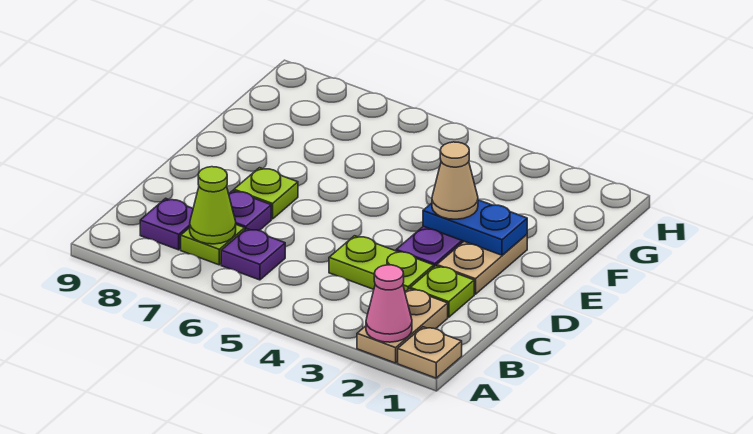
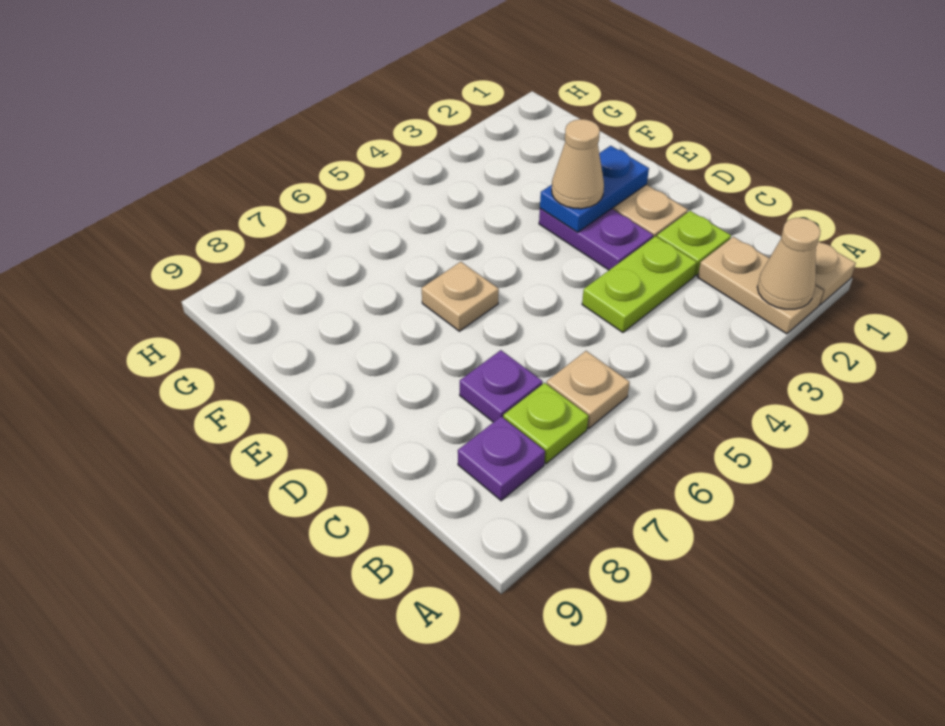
pink 1x1 cone [366,265,412,342] -> tan 1x1 cone [757,218,820,309]
purple 1x1 plate [221,229,285,280] -> tan 1x1 plate [547,351,630,429]
lime 1x1 cone [190,167,236,244] -> none
lime 1x1 plate [234,168,298,219] -> none
none -> tan 1x1 plate [422,262,499,331]

